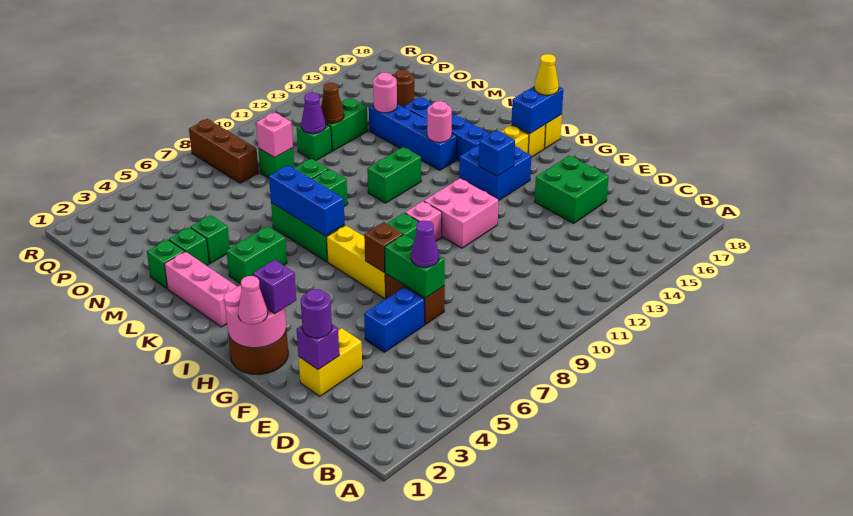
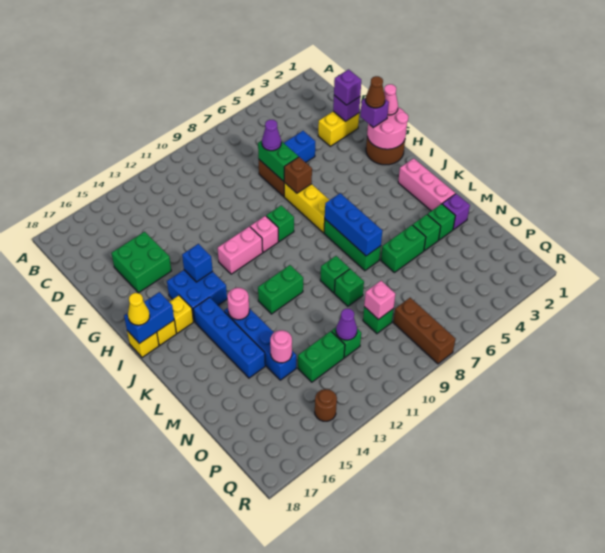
purple 1x1 round brick [301,289,332,338] -> purple 1x1 brick [334,69,361,105]
pink 2x2 brick [424,178,498,248] -> pink 1x2 brick [218,226,263,274]
green 1x2 brick [226,226,287,284] -> green 1x2 brick moved to [381,225,426,273]
green 1x1 brick [147,240,185,289] -> purple 1x1 brick [443,194,470,230]
brown 1x1 cone [321,83,344,123] -> brown 1x1 cone moved to [366,76,385,108]
brown 1x1 round brick [393,70,414,107] -> brown 1x1 round brick moved to [315,389,337,421]

